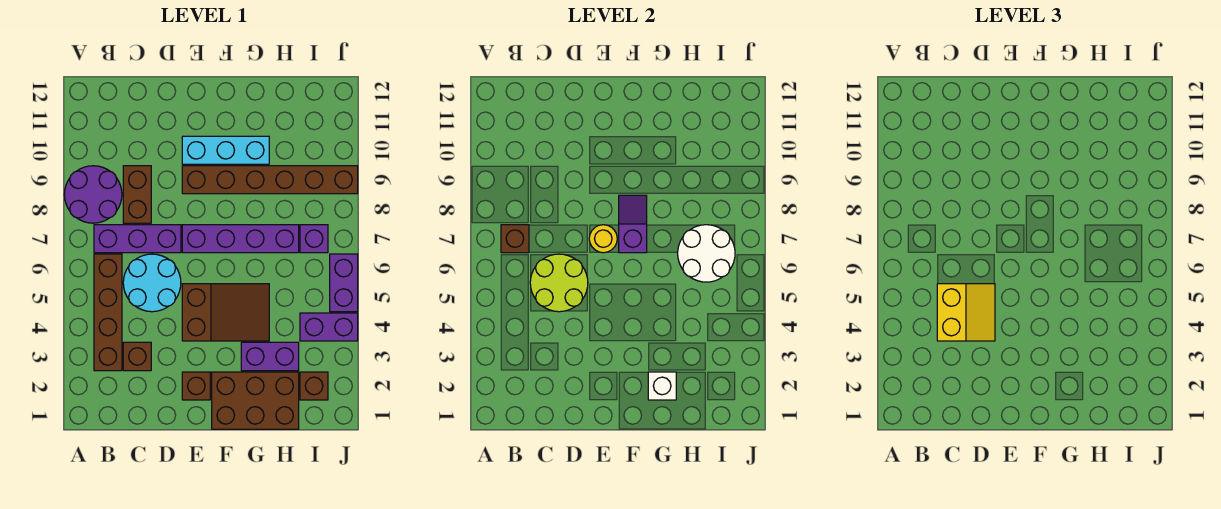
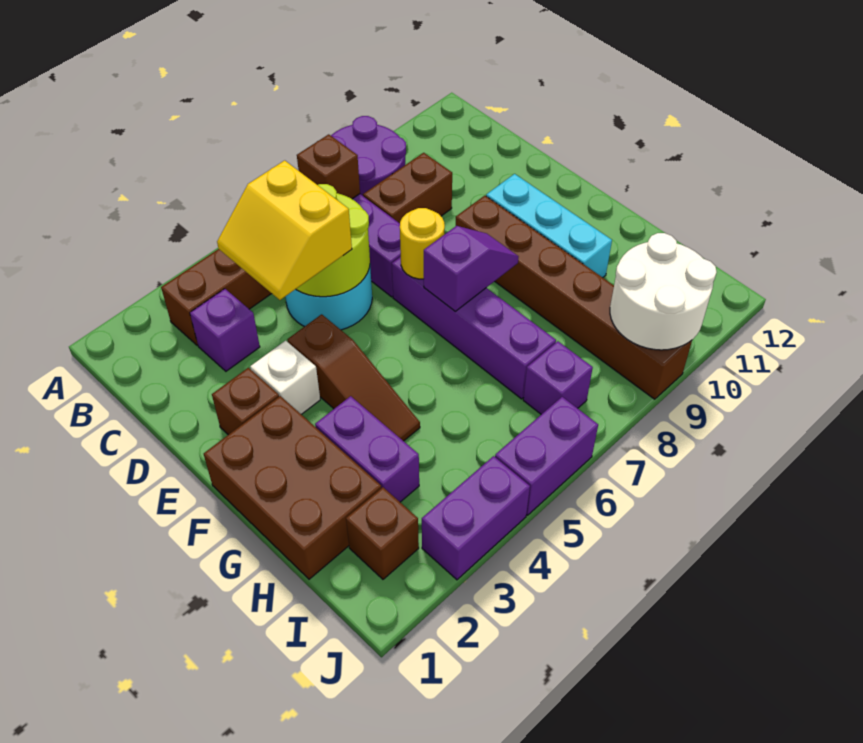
brown 1x1 brick [123,342,151,371] -> purple 1x1 brick [190,289,260,371]
yellow 2x2 slope [937,284,995,341] -> yellow 2x2 slope turned to [217,160,352,300]
brown 2x3 slope [182,284,269,341] -> brown 1x3 slope [288,314,420,441]
white 1x1 brick [648,372,676,400] -> white 1x1 brick moved to [250,341,320,414]
white 2x2 round brick [678,225,735,282] -> white 2x2 round brick moved to [610,233,717,350]
purple 1x2 brick [300,313,358,341] -> purple 1x2 brick turned to [422,456,530,580]

